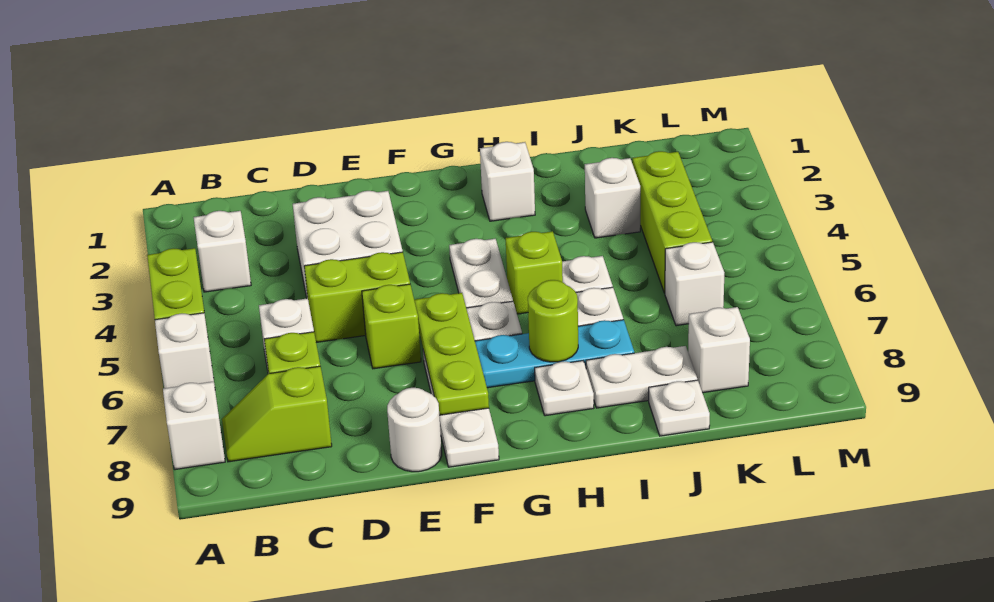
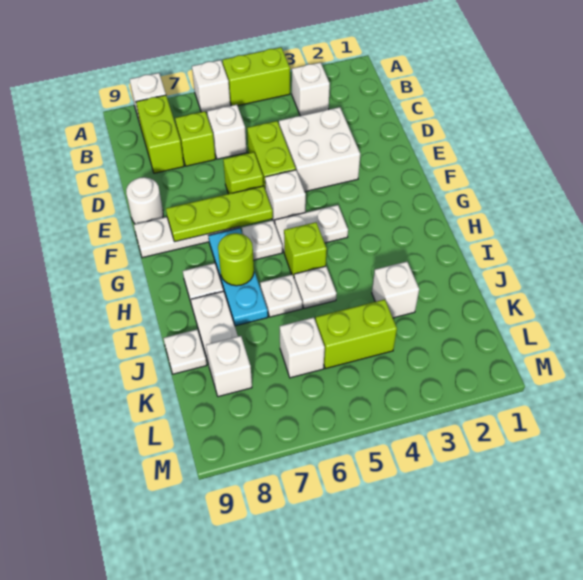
lime 1x2 slope [222,366,332,462] -> lime 1x2 brick [136,95,184,173]
white 1x1 brick [480,142,535,221] -> white 1x1 brick moved to [265,170,306,223]
lime 1x3 brick [633,151,712,293] -> lime 1x2 brick [316,300,397,369]

